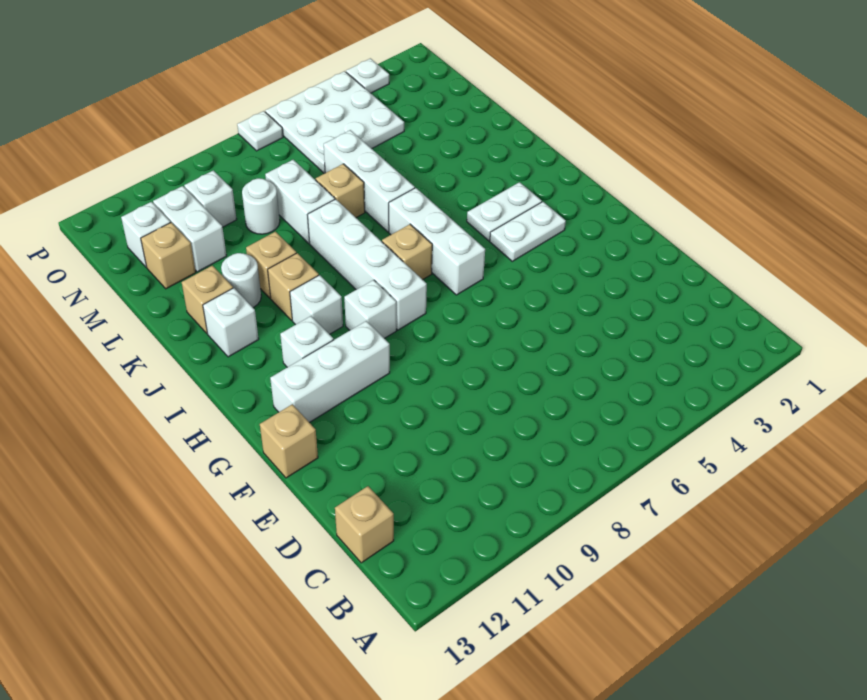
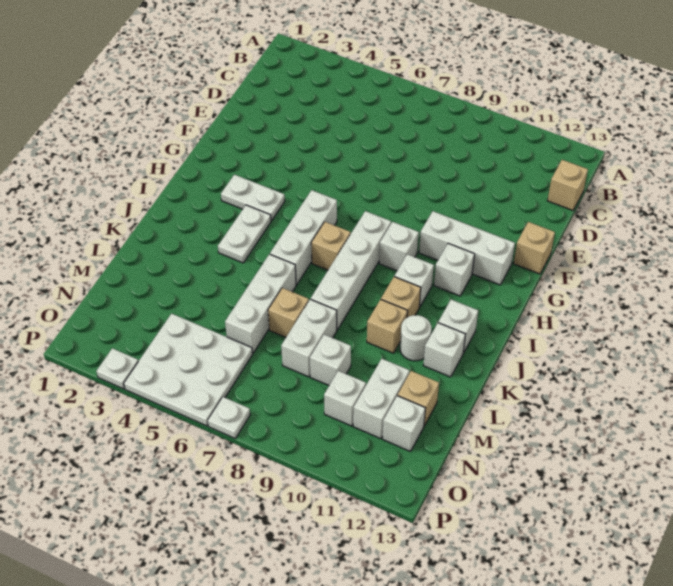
white 1x2 plate [467,182,542,241] -> white 1x2 plate turned to [218,205,271,263]
tan 1x1 brick [182,266,233,333] -> white 1x1 brick [423,323,465,377]
white 1x1 round brick [242,178,280,234] -> white 1x1 brick [310,335,351,385]

